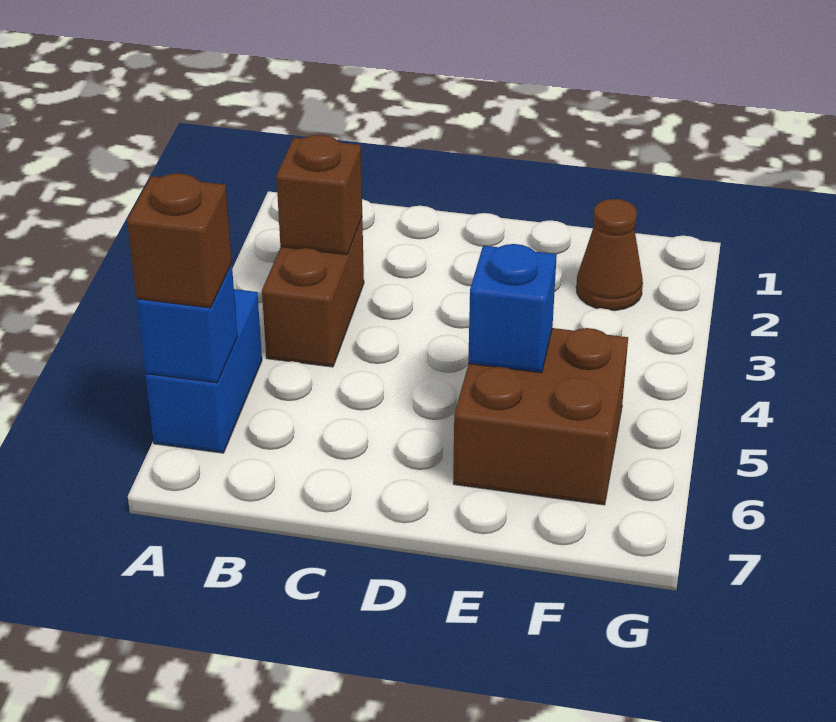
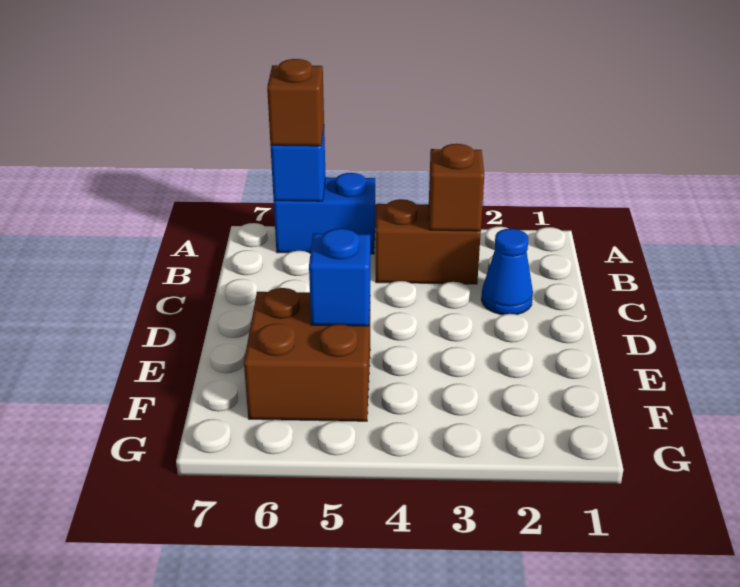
none -> blue 1x1 cone [481,229,533,315]
brown 1x1 cone [576,199,643,311] -> none

